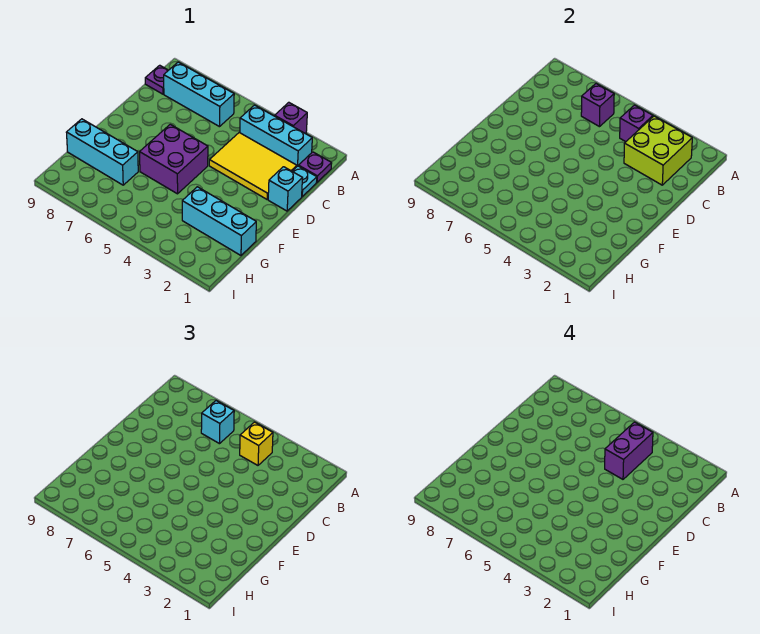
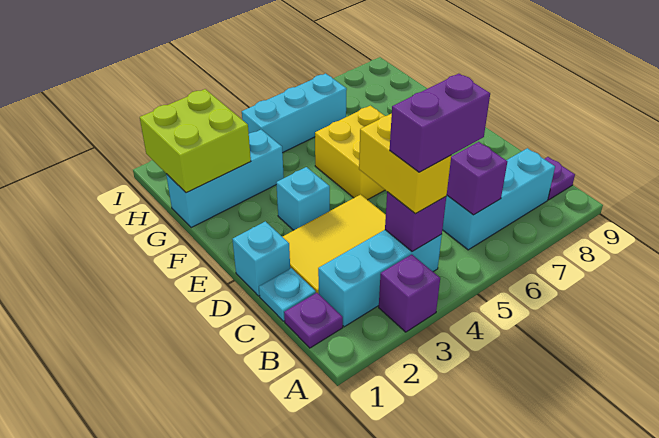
lime 2x2 brick [624,116,692,185] -> lime 2x2 brick moved to [140,89,251,193]
yellow 1x1 brick [240,422,273,465] -> yellow 1x2 brick [359,113,451,214]
purple 1x2 brick [605,422,653,479] -> purple 1x2 brick turned to [390,74,490,172]
cyan 1x1 brick [201,401,234,444] -> cyan 1x1 brick moved to [276,167,330,230]
purple 2x2 brick [140,124,208,194] -> yellow 2x2 brick [315,106,385,200]
cyan 1x3 brick [66,119,138,185] -> cyan 1x3 brick moved to [242,73,347,153]

